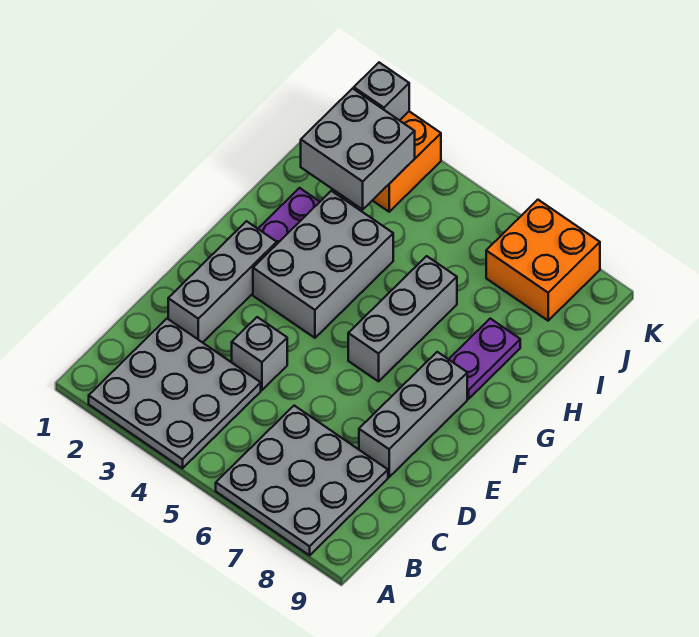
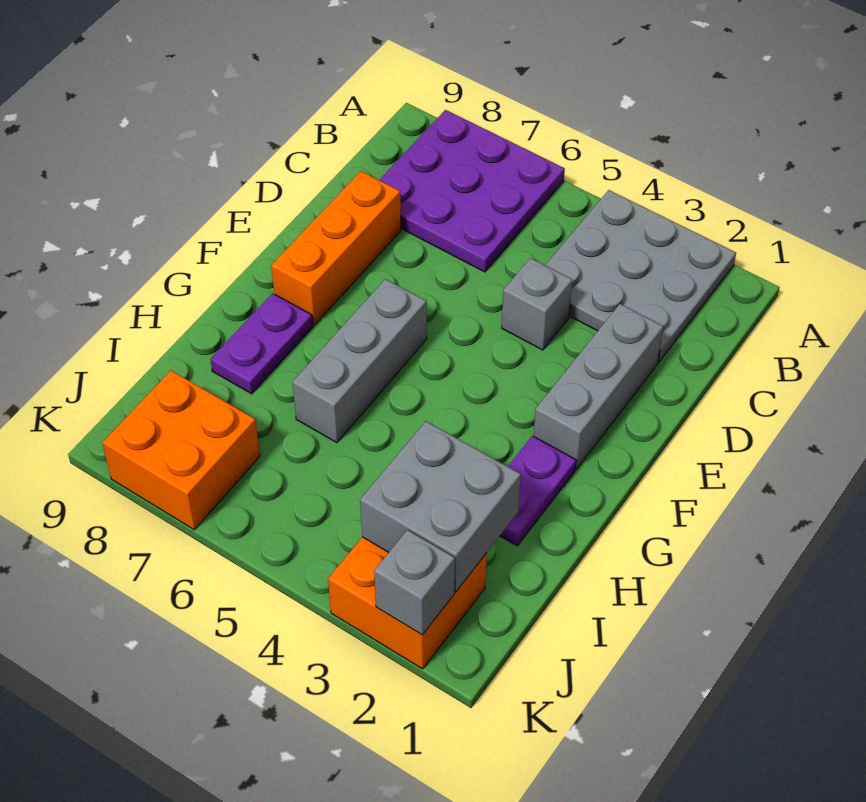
grey 3x3 plate [216,406,388,555] -> purple 3x3 plate [380,110,565,272]
grey 1x3 brick [359,352,467,477] -> orange 1x3 brick [271,171,401,325]
grey 2x3 brick [253,191,393,338] -> none

